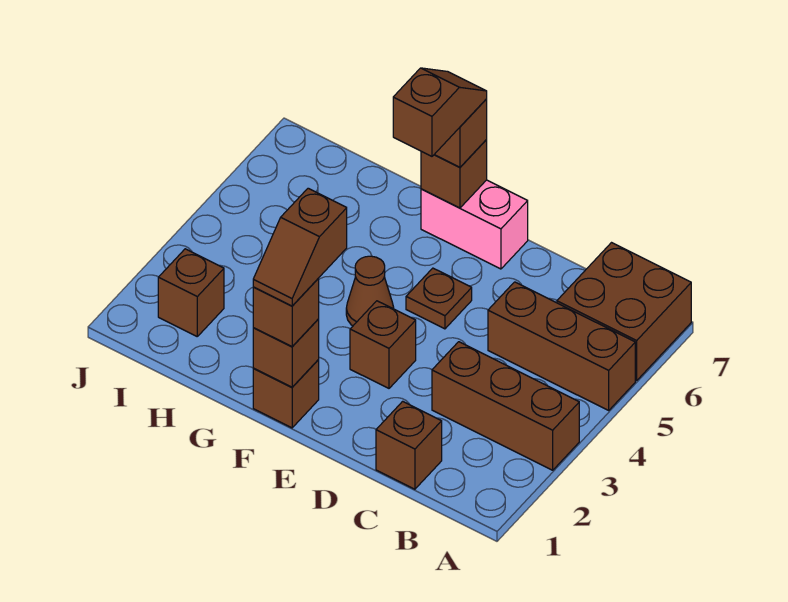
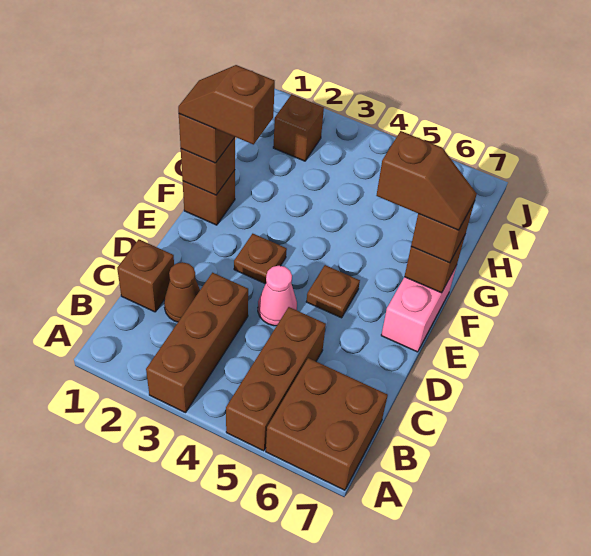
none -> pink 1x1 cone [258,266,297,326]
brown 1x1 brick [350,301,416,388] -> brown 1x1 plate [234,234,287,284]
brown 1x1 cone [346,256,394,326] -> brown 1x1 cone moved to [164,262,200,322]

